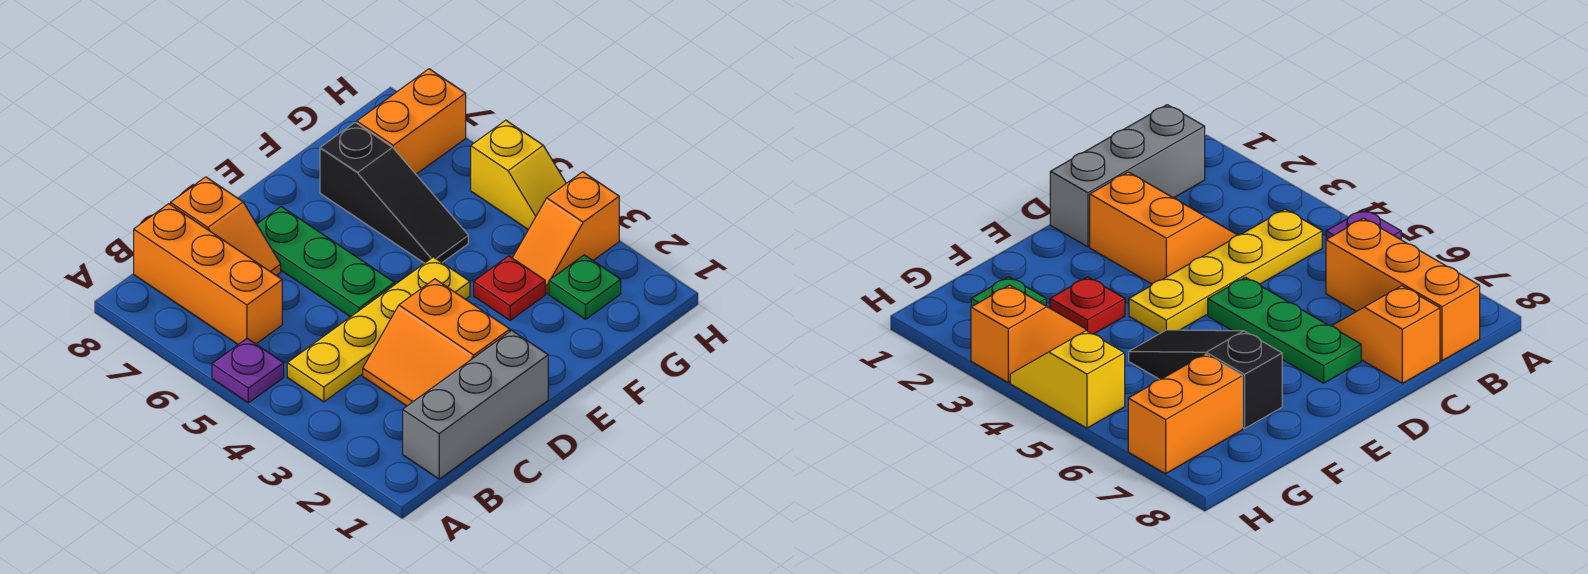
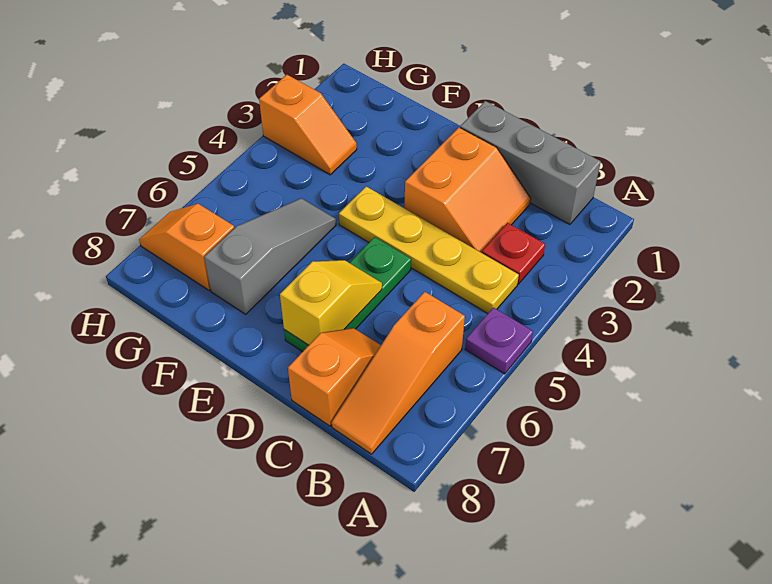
orange 1x3 brick [134,204,282,344] -> orange 1x3 slope [332,292,465,454]
red 1x1 plate [474,256,545,320] -> red 1x1 plate moved to [481,223,545,284]
black 1x3 slope [320,123,468,263] -> grey 1x3 slope [204,198,336,314]
green 1x1 plate [549,255,621,319] -> none
orange 1x2 brick [357,69,466,174] -> orange 1x2 slope [139,204,234,291]
yellow 1x2 slope [471,120,566,230] -> yellow 1x2 slope moved to [280,260,382,345]

